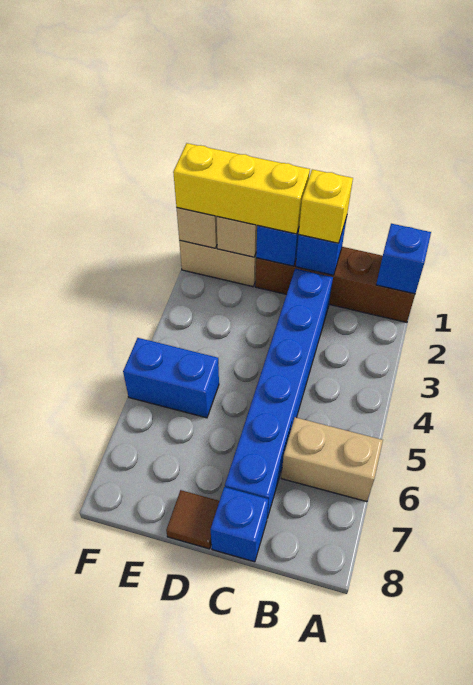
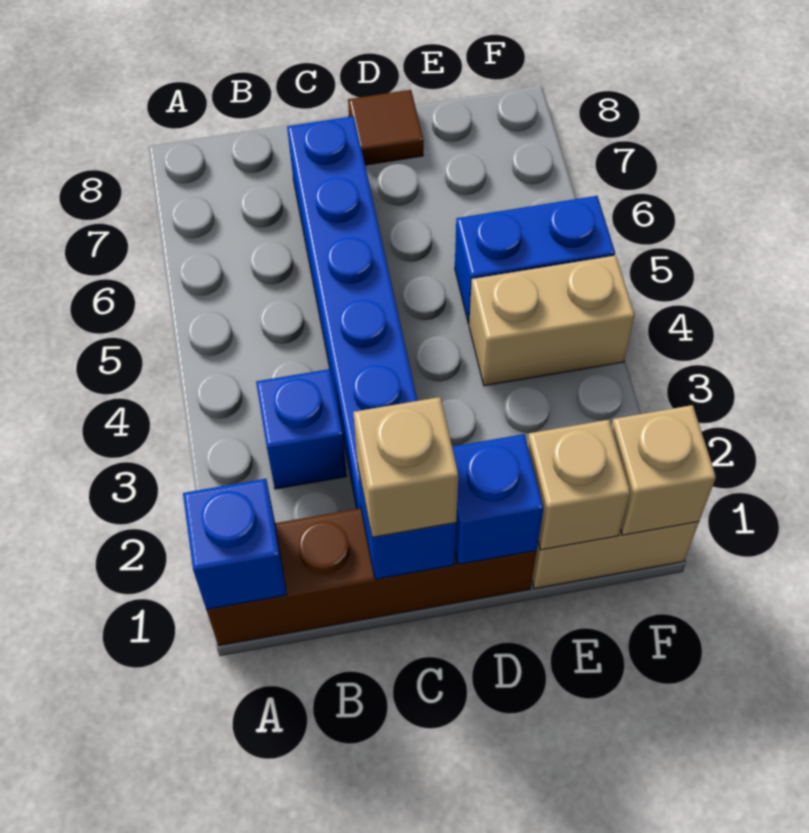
tan 1x2 brick [281,417,383,502] -> tan 1x2 brick moved to [469,255,635,386]
yellow 1x1 brick [299,169,353,243] -> tan 1x1 brick [353,397,458,537]
blue 1x1 brick [210,487,268,562] -> blue 1x1 brick moved to [256,369,347,489]
yellow 1x3 brick [173,143,310,234] -> none

